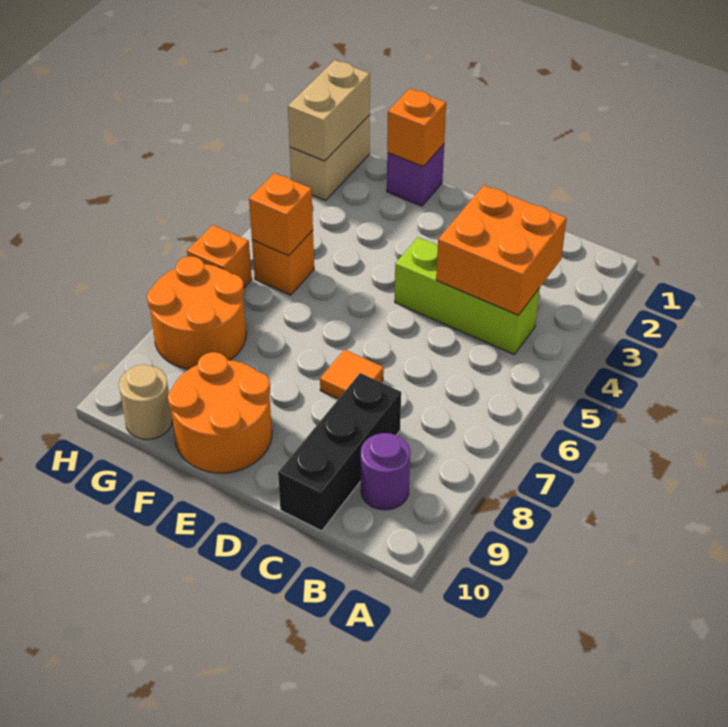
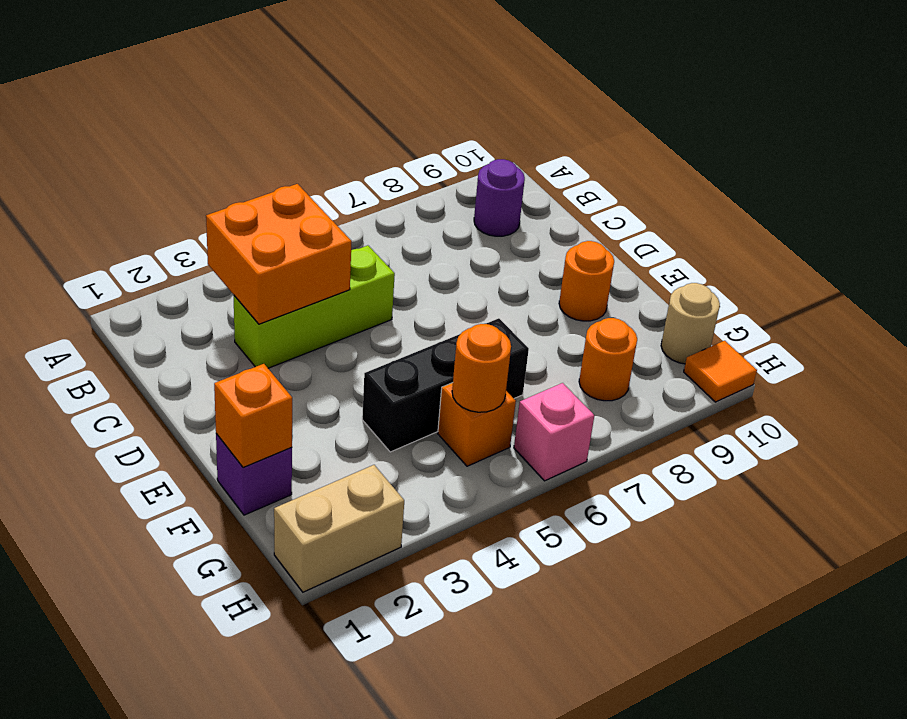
lime 1x3 brick [395,237,540,354] -> lime 1x3 brick turned to [234,245,395,368]
black 1x3 brick [278,373,401,531] -> black 1x3 brick moved to [362,318,529,452]
orange 1x1 tile [320,349,384,399] -> orange 1x1 tile moved to [684,341,757,402]
orange 2x2 round brick [168,352,272,473] -> orange 1x1 round brick [559,241,614,321]
orange 1x1 brick [249,173,313,255] -> orange 1x1 round brick [452,324,511,412]
orange 2x2 round brick [147,256,246,369] -> orange 1x1 round brick [579,318,637,401]
tan 1x2 brick [288,60,370,161] -> none
orange 1x1 brick [187,225,252,287] -> pink 1x1 brick [514,383,594,481]

